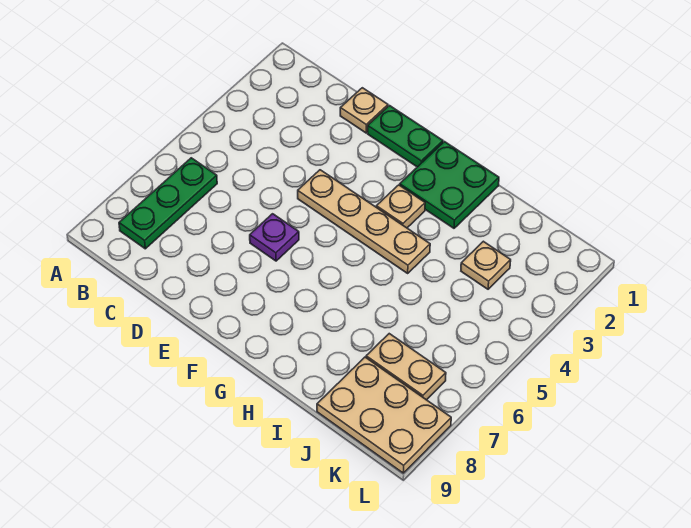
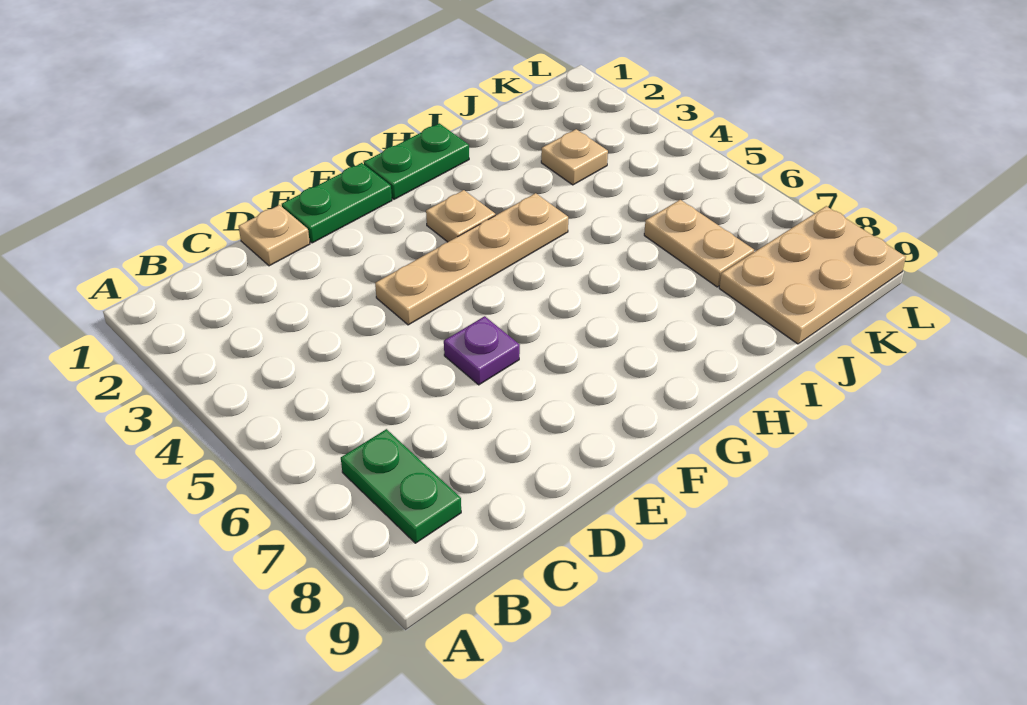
green 1x3 plate [119,158,217,249] -> green 1x2 plate [341,429,461,543]
green 2x2 plate [400,142,499,228] -> green 1x2 plate [364,123,469,199]
tan 1x2 plate [366,334,446,400] -> tan 1x2 plate turned to [644,200,754,287]

